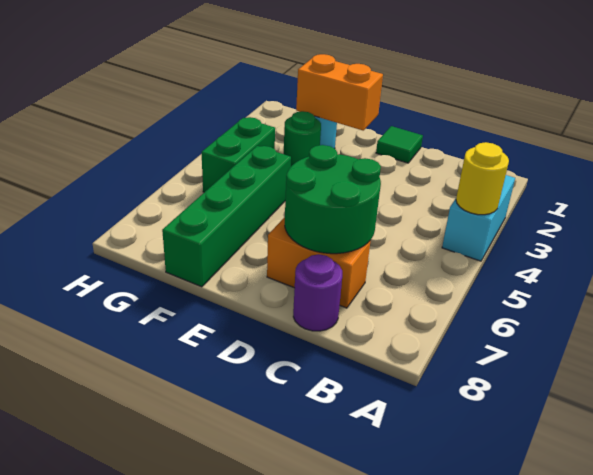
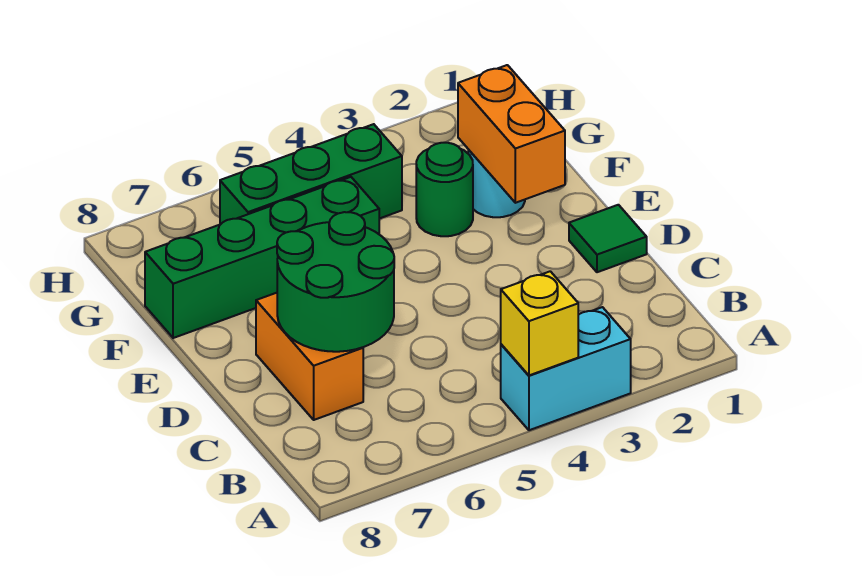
yellow 1x1 round brick [456,142,509,215] -> yellow 1x1 brick [501,271,578,375]
purple 1x1 round brick [293,254,342,331] -> none
green 1x2 brick [202,117,275,192] -> green 1x3 brick [220,124,402,224]

